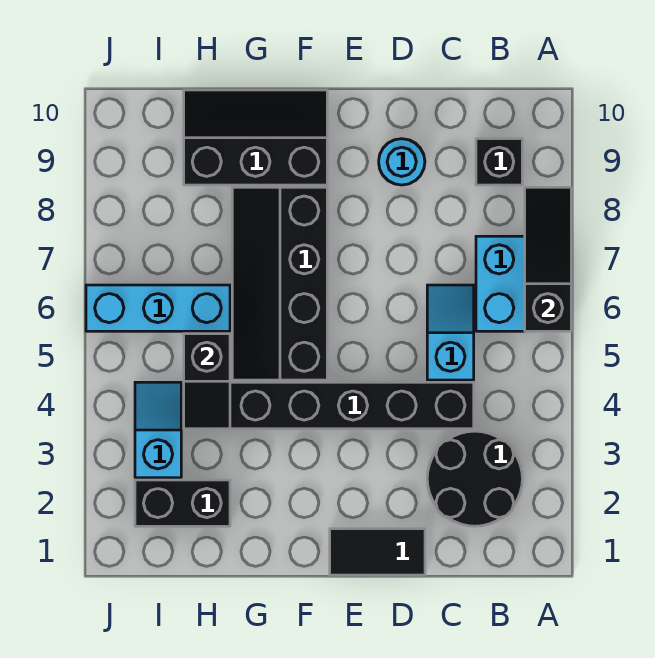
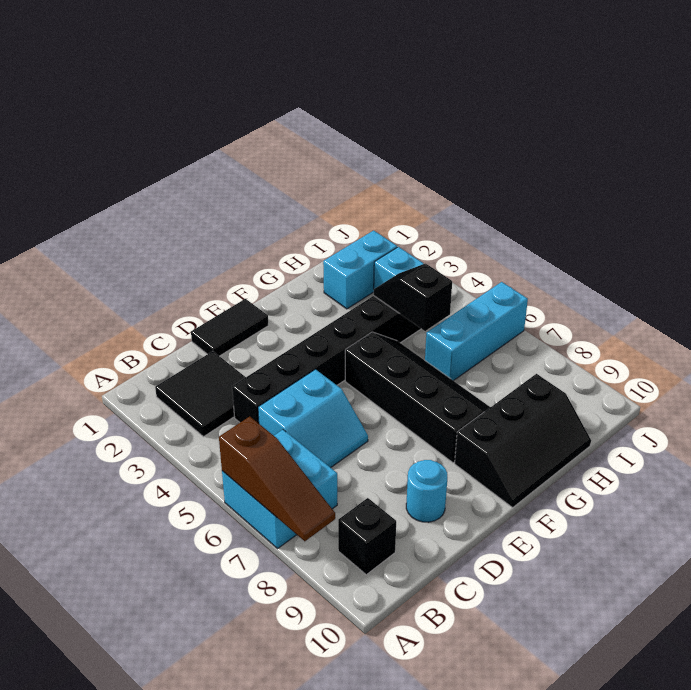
black 1x3 slope [525,187,571,331] -> brown 1x3 slope [219,416,335,541]
black 2x2 round brick [427,431,522,526] -> black 2x2 tile [155,351,246,437]
cyan 1x2 slope [427,285,474,380] -> cyan 2x2 slope [258,369,368,468]
black 1x2 brick [135,480,230,526] -> cyan 1x2 brick [323,230,397,309]

